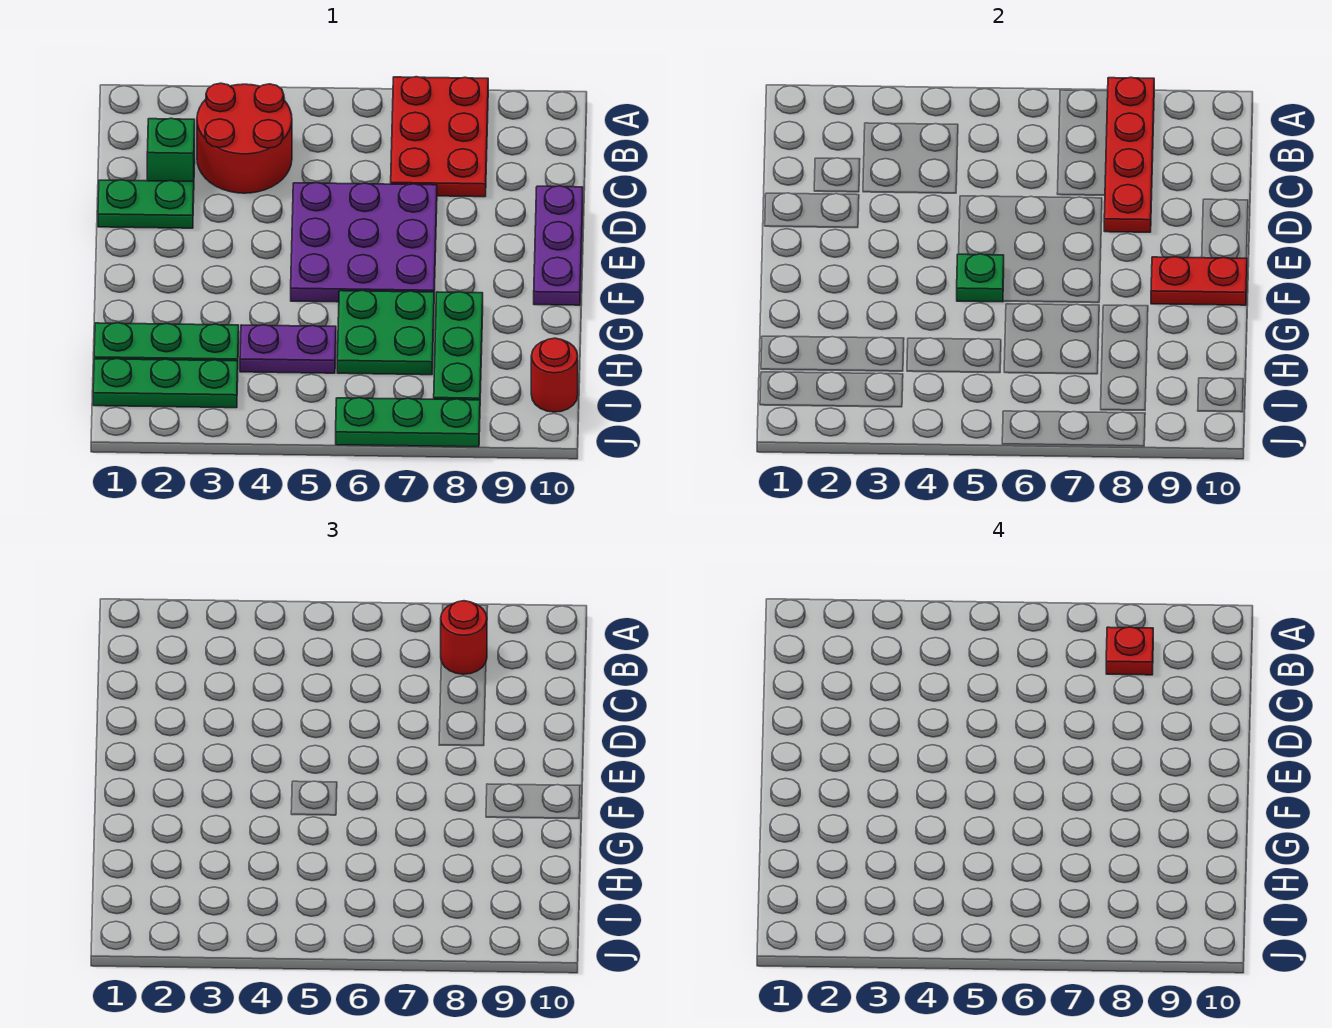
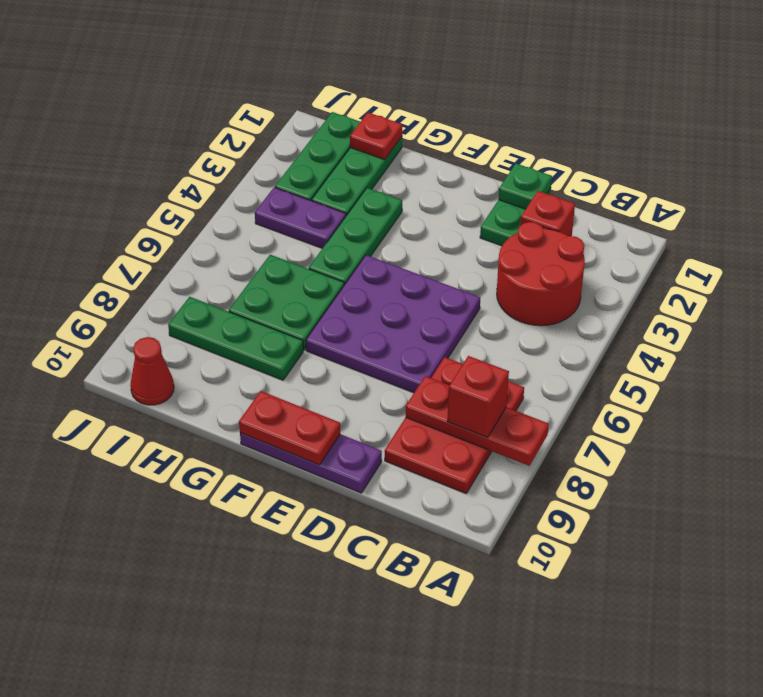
red 2x3 plate [391,77,488,197] -> red 2x3 plate turned to [385,357,524,493]
red 1x4 plate [1104,77,1154,232] -> red 1x3 plate [406,376,549,466]
red 1x1 round brick [441,601,487,674] -> red 1x1 brick [447,356,509,438]
red 1x1 plate [1106,627,1153,675] -> red 1x1 plate moved to [350,113,402,159]
green 1x1 brick [147,118,195,181] -> red 1x1 brick [520,191,575,236]
green 1x1 plate [957,254,1004,302] -> green 1x1 plate moved to [498,164,552,209]
red 1x2 plate [1151,257,1247,305] -> red 1x2 plate turned to [239,391,340,465]
purple 1x2 plate [240,325,336,373] -> purple 1x2 plate turned to [255,187,346,248]
red 1x1 round brick [531,338,578,412] -> red 1x1 cone [130,337,174,405]
green 1x3 plate [336,398,480,447] -> green 1x3 plate moved to [309,188,402,285]

